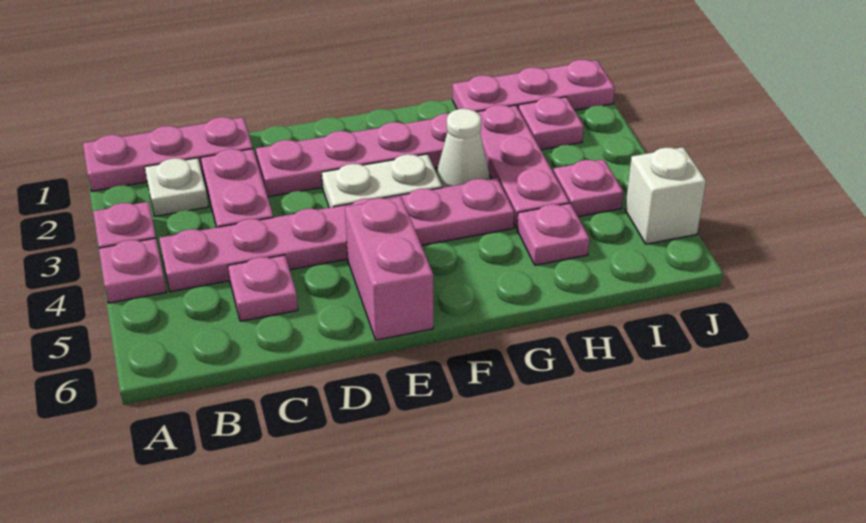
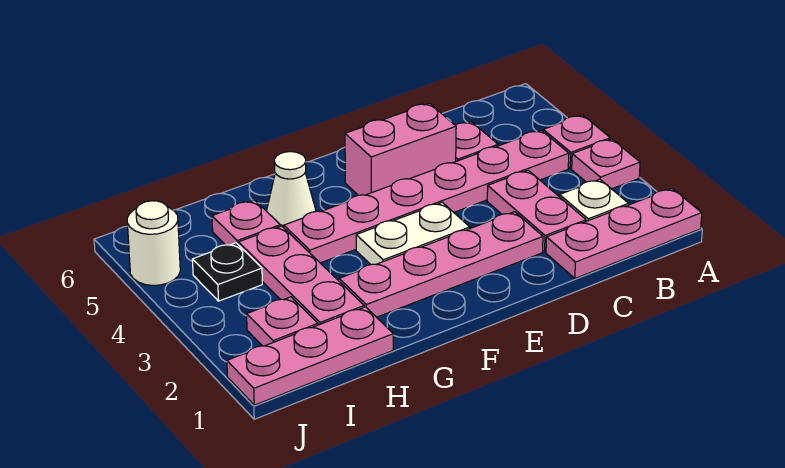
pink 1x2 brick [345,197,433,340] -> pink 1x2 brick turned to [345,103,456,195]
white 1x1 cone [437,109,490,188] -> white 1x1 cone moved to [267,152,316,228]
pink 1x1 plate [553,159,623,217] -> black 1x1 plate [192,243,262,301]
white 1x1 brick [625,147,706,244] -> white 1x1 round brick [127,201,180,285]

